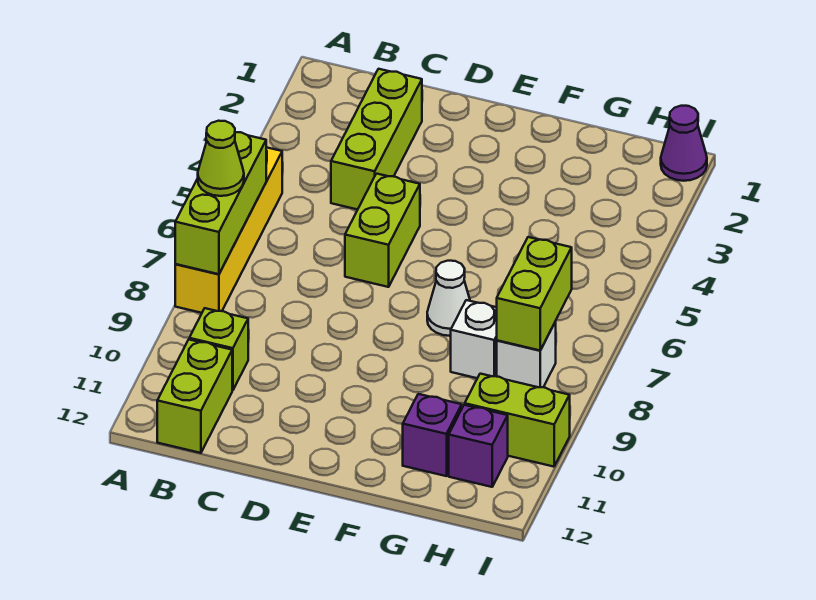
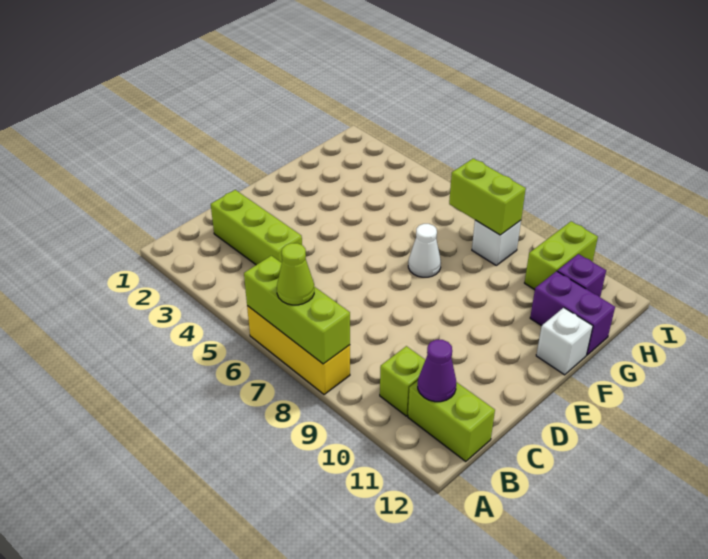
yellow 1x4 brick [175,147,282,313] -> yellow 1x3 brick [247,306,350,395]
lime 1x2 brick [345,174,420,287] -> none
white 1x1 brick [451,300,497,378] -> white 1x1 brick moved to [536,308,593,375]
purple 1x1 brick [403,394,462,476] -> purple 1x2 brick [530,271,615,355]
purple 1x1 cone [661,106,707,181] -> purple 1x1 cone moved to [418,340,456,402]

